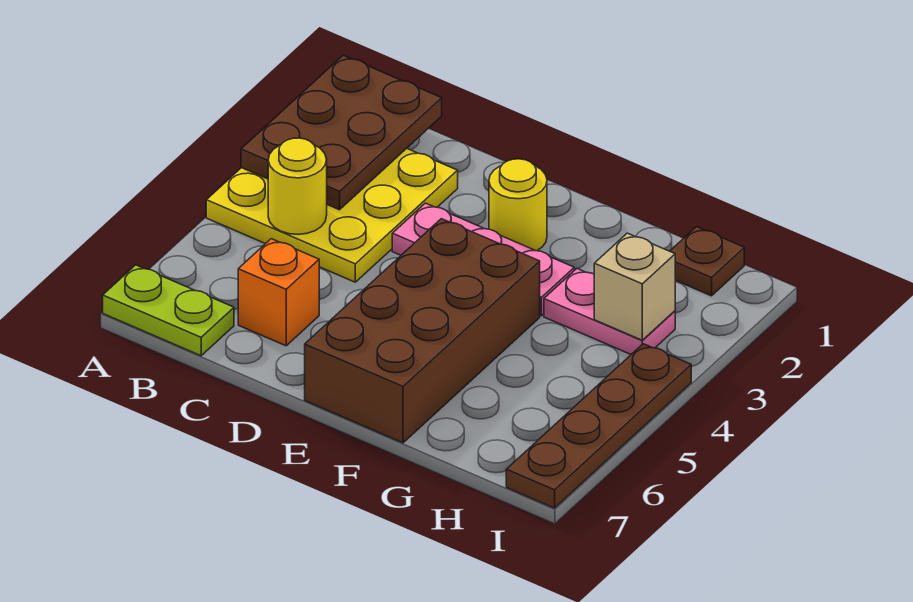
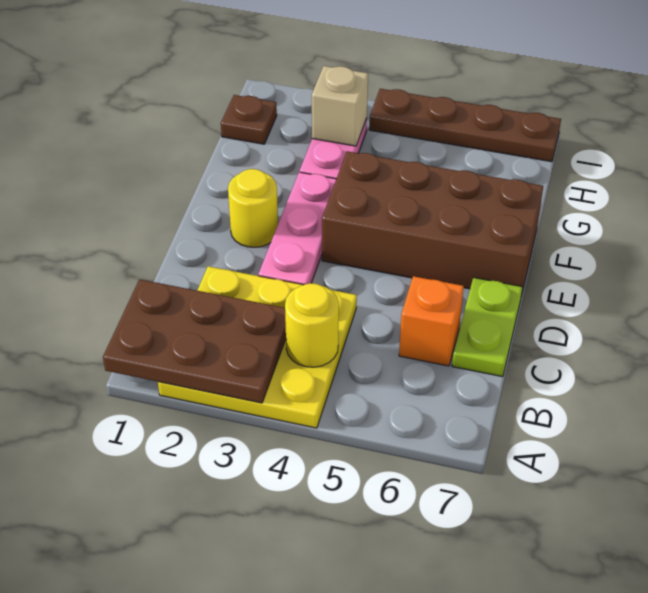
lime 1x2 plate [103,265,234,356] -> lime 1x2 plate moved to [452,278,522,377]

